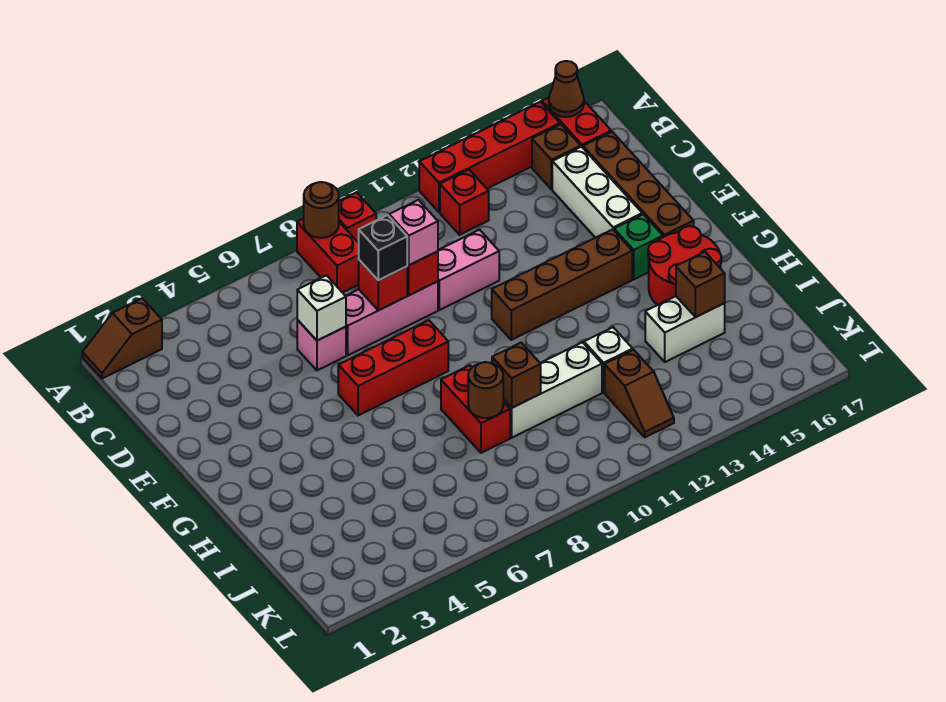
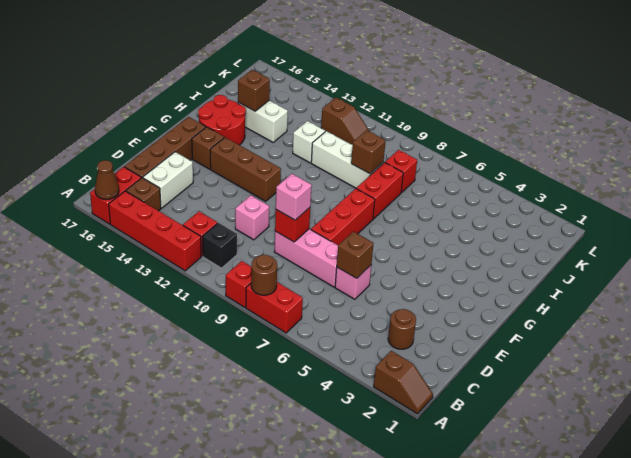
red 1x2 brick [297,219,359,293] -> red 1x2 brick turned to [246,282,303,333]
white 1x3 brick [552,147,642,238] -> white 1x2 brick [143,152,193,208]
white 1x1 brick [297,275,346,341] -> brown 1x1 brick [337,231,374,278]
red 1x1 brick [359,260,407,310] -> red 1x1 brick moved to [385,150,417,193]
black 1x1 brick [359,215,407,280] -> black 1x1 brick moved to [202,223,237,268]
pink 1x2 brick [438,230,499,310] -> pink 1x1 brick [235,195,269,240]
red 1x3 brick [338,320,448,416] -> red 1x3 brick turned to [311,189,375,245]
brown 1x4 brick [492,229,632,340] -> brown 1x3 brick [210,137,281,201]
green 1x1 brick [614,214,663,279] -> brown 1x1 brick [192,127,224,169]
brown 1x1 round brick [468,362,503,418] -> brown 1x1 round brick moved to [388,309,416,349]
brown 1x2 slope [605,350,674,437] -> brown 1x2 slope turned to [321,97,369,145]

